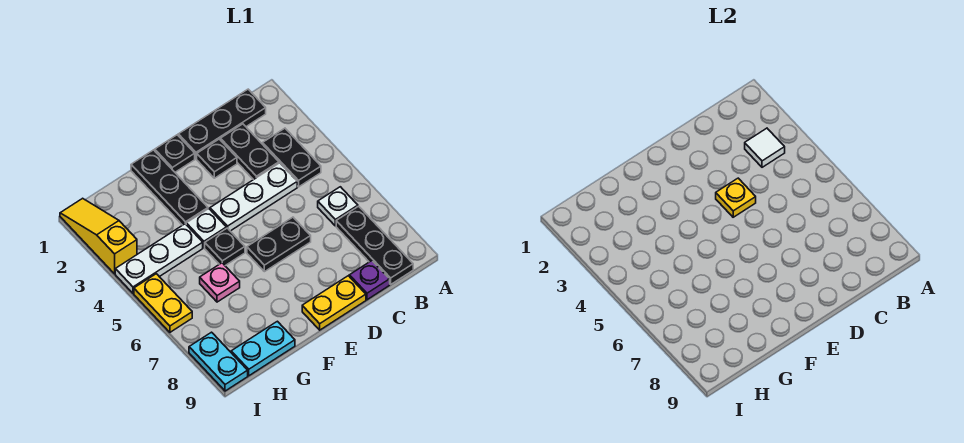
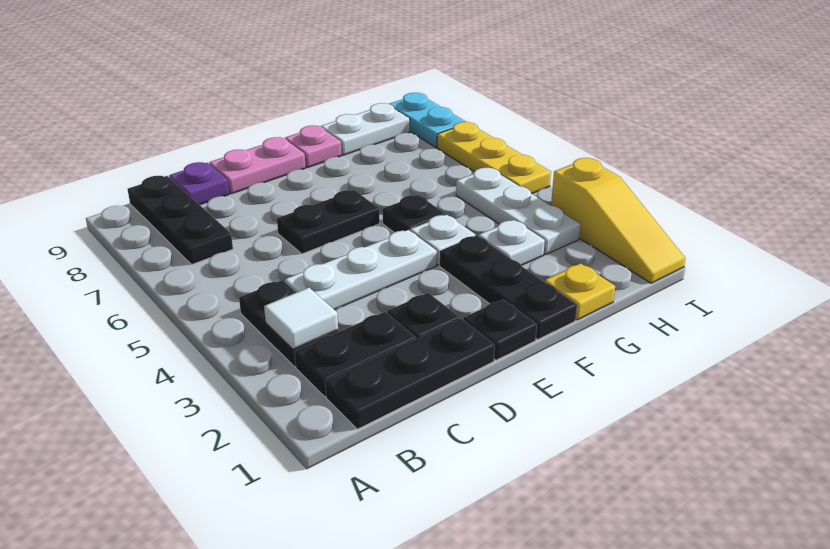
white 1x1 plate [318,187,358,226] -> white 1x1 plate moved to [479,220,545,265]
black 1x2 plate [220,124,279,180] -> black 1x2 plate turned to [295,312,416,397]
yellow 1x1 plate [716,178,756,217] -> yellow 1x1 plate moved to [545,263,615,320]
yellow 1x2 plate [302,276,366,330] -> pink 1x2 plate [209,137,306,194]
white 1x3 plate [115,224,203,293] -> white 1x3 plate turned to [456,168,581,255]
pink 1x1 plate [200,263,240,302] -> pink 1x1 plate moved to [285,126,342,168]
cyan 1x2 plate [231,321,295,376] -> white 1x2 plate [321,103,410,155]
yellow 1x2 plate [134,274,192,332] -> yellow 1x3 plate [437,122,551,194]

